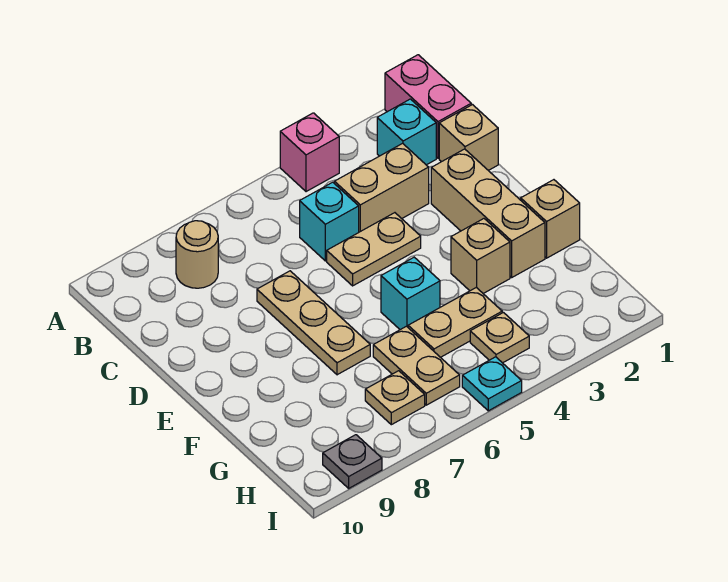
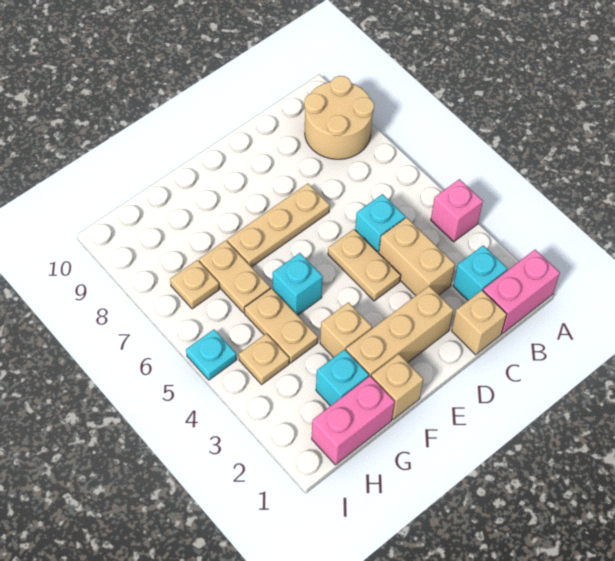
tan 1x1 round brick [176,221,218,288] -> tan 2x2 round brick [304,76,374,159]
none -> pink 1x2 brick [312,376,395,465]
none -> cyan 1x1 brick [316,349,369,406]
tan 1x2 plate [373,326,460,405] -> tan 1x2 plate turned to [199,240,270,313]
grey 1x1 plate [323,435,382,488] -> none

